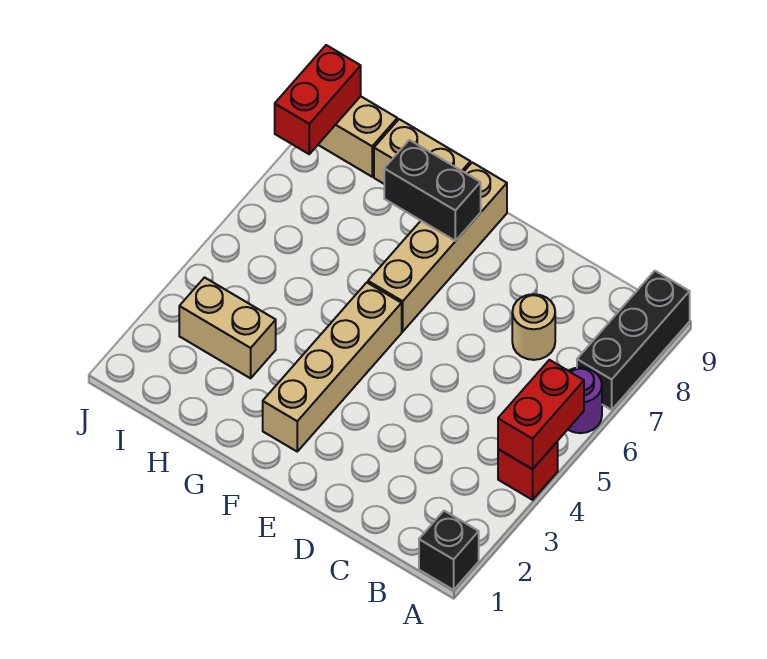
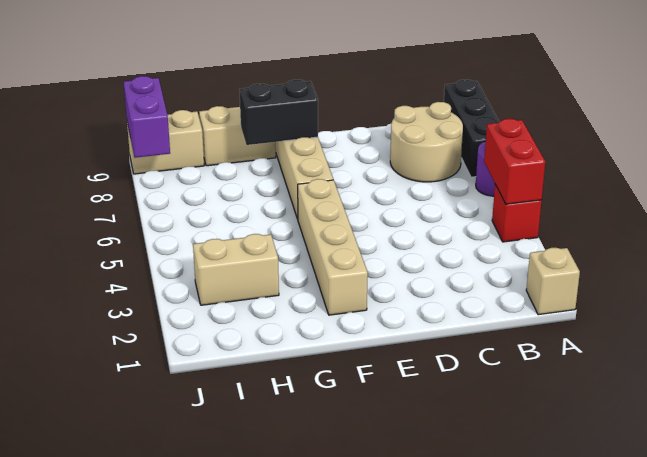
black 1x1 brick [419,511,479,590] -> tan 1x1 brick [526,248,580,315]
tan 1x1 round brick [512,294,555,360] -> tan 2x2 round brick [390,102,463,182]
red 1x2 brick [275,45,361,154] -> purple 1x2 brick [124,76,170,158]

